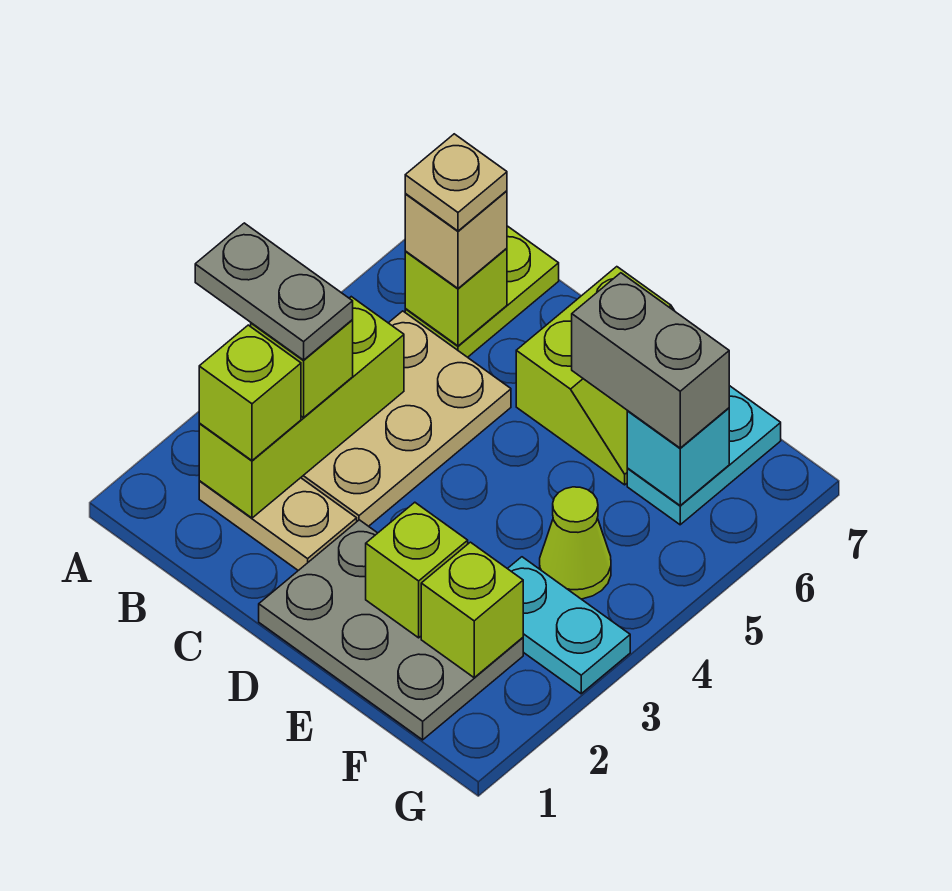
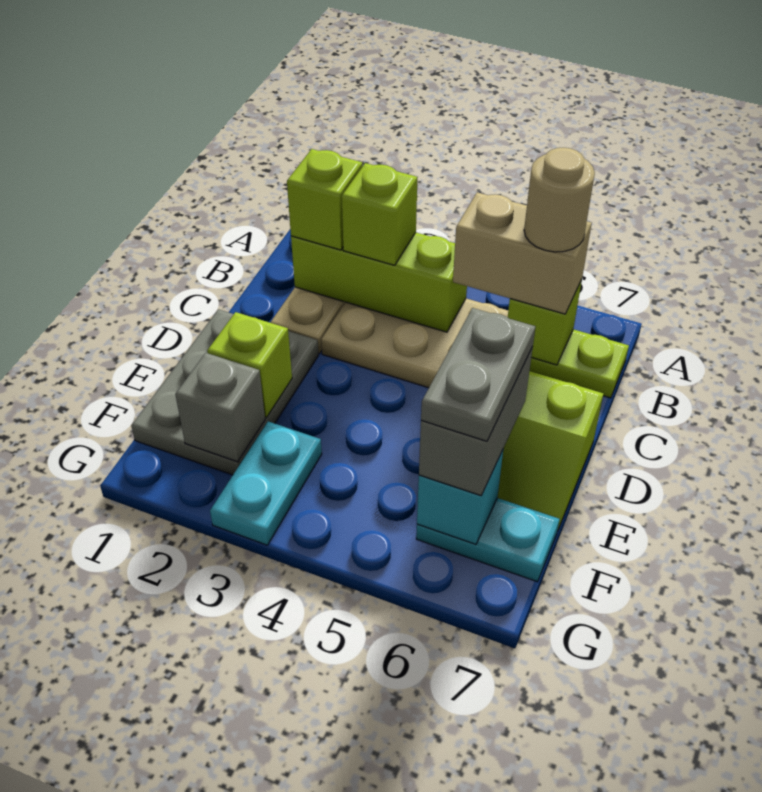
grey 1x2 plate [195,223,353,360] -> grey 1x2 plate moved to [421,308,535,441]
tan 1x1 brick [405,191,507,288] -> tan 1x2 brick [453,192,592,314]
tan 1x1 plate [405,134,507,231] -> tan 1x1 round brick [524,148,595,252]
lime 1x1 brick [421,542,523,678] -> grey 1x1 brick [175,353,265,462]
lime 1x1 cone [540,487,611,599] -> none

